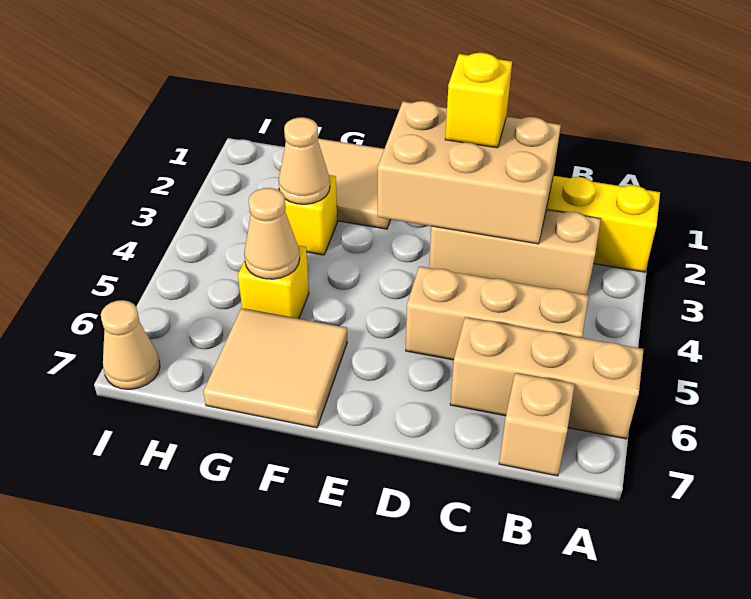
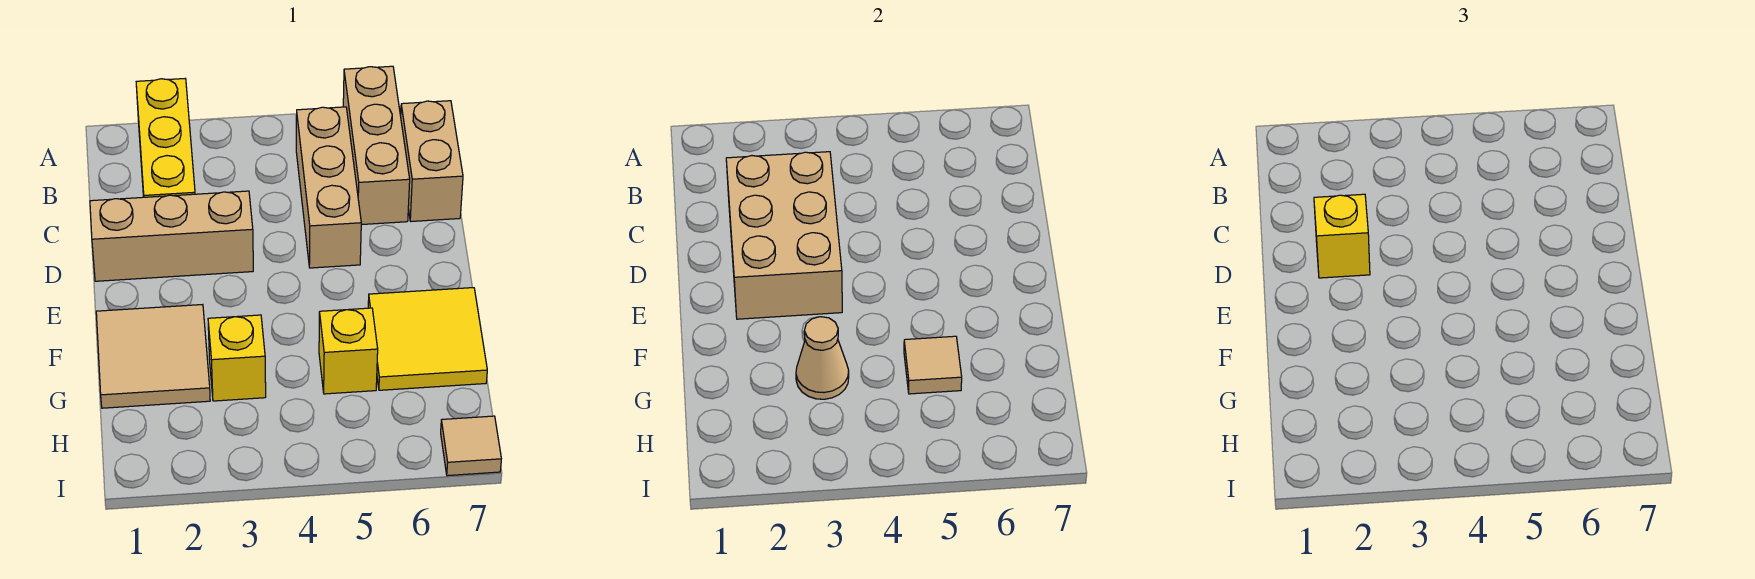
tan 1x3 brick [429,210,601,295] -> tan 1x3 brick turned to [90,191,253,281]
tan 1x1 brick [499,373,575,476] -> tan 1x2 brick [401,101,463,221]
tan 2x2 tile [204,308,347,428] -> yellow 2x2 tile [368,288,487,390]
tan 1x1 cone [244,188,300,279] -> tan 1x1 tile [904,336,962,394]
tan 1x1 cone [101,300,160,389] -> tan 1x1 tile [441,416,501,476]

